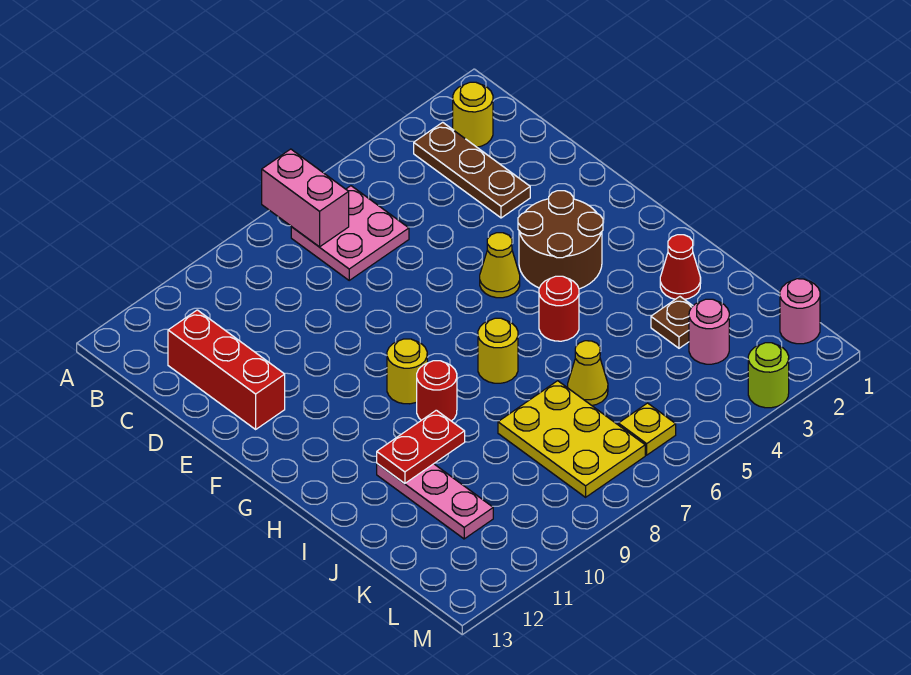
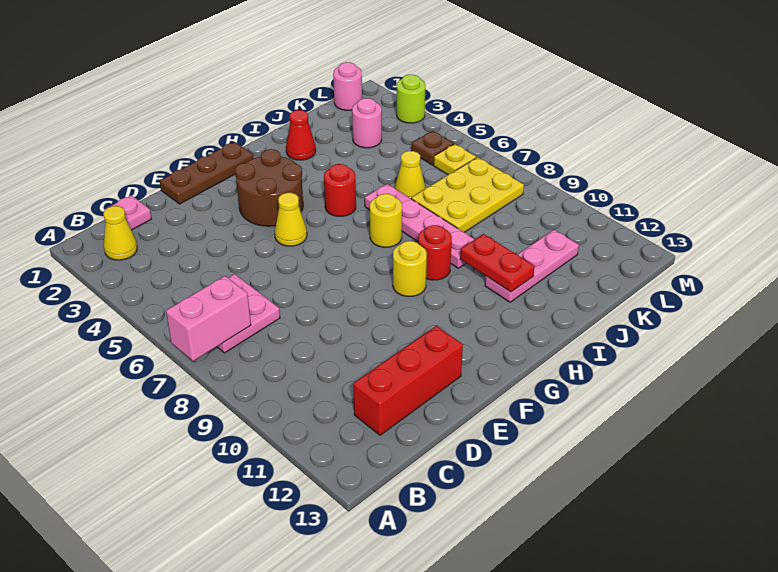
yellow 1x1 round brick [453,82,493,147] -> yellow 1x1 cone [104,206,137,260]
brown 1x3 plate [414,122,530,218] -> brown 1x3 plate moved to [160,142,254,204]
none -> pink 1x1 plate [106,195,151,230]
none -> pink 1x4 plate [365,184,475,268]
brown 1x1 plate [651,297,693,348] -> brown 1x1 plate moved to [411,131,454,165]

